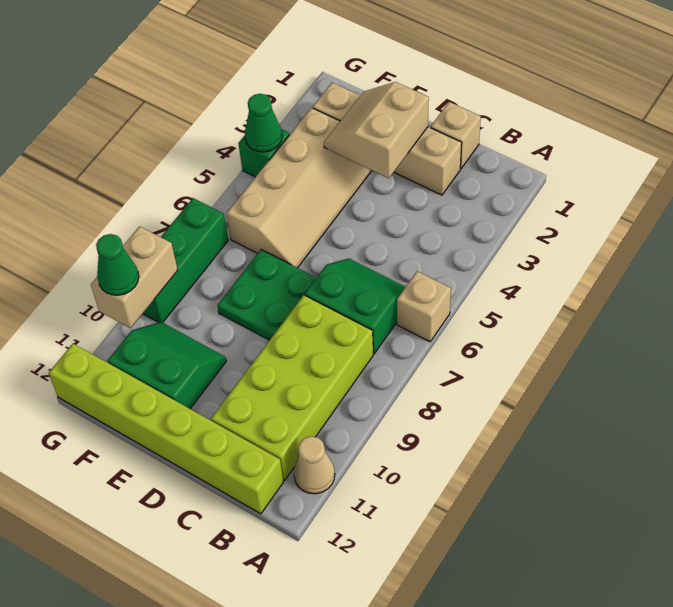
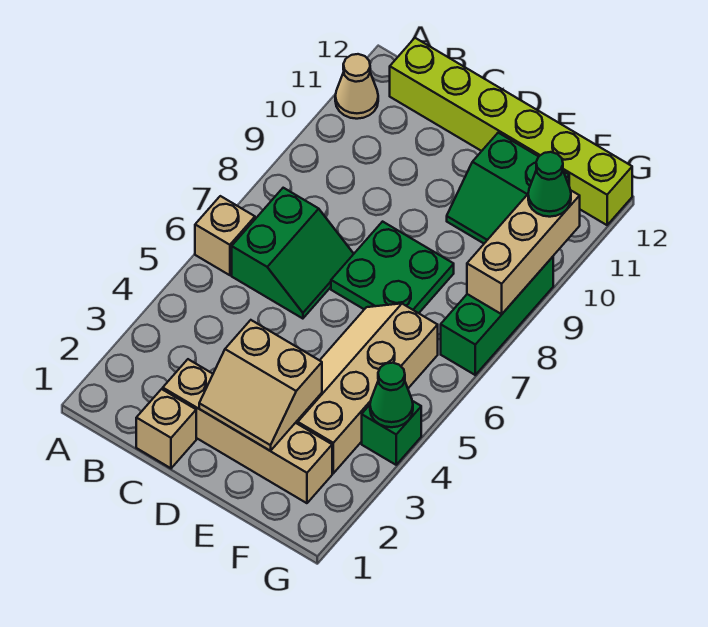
green 2x2 slope [305,258,405,354] -> green 2x2 slope turned to [232,188,354,319]
lime 2x4 brick [211,295,373,480] -> none
tan 2x2 slope [324,82,429,178] -> tan 2x2 slope turned to [199,320,322,451]
tan 1x2 brick [91,226,178,328] -> tan 1x3 brick [467,190,580,314]

